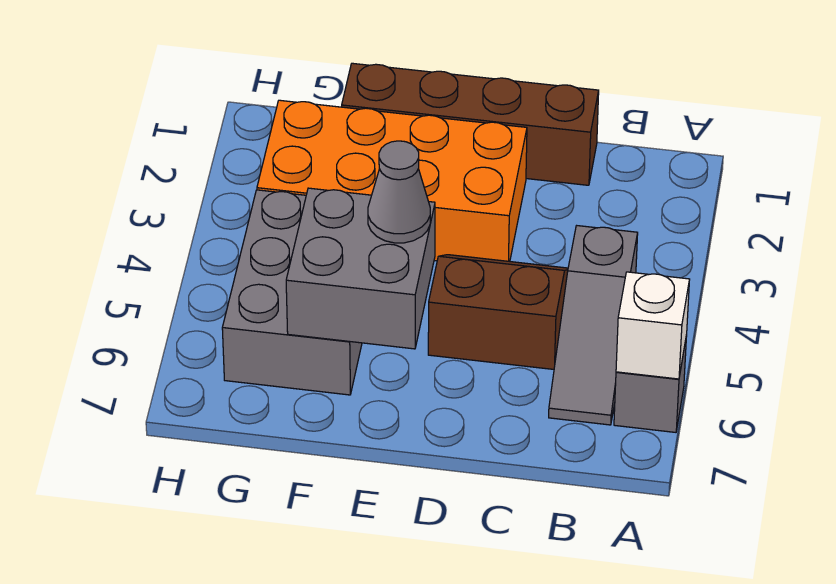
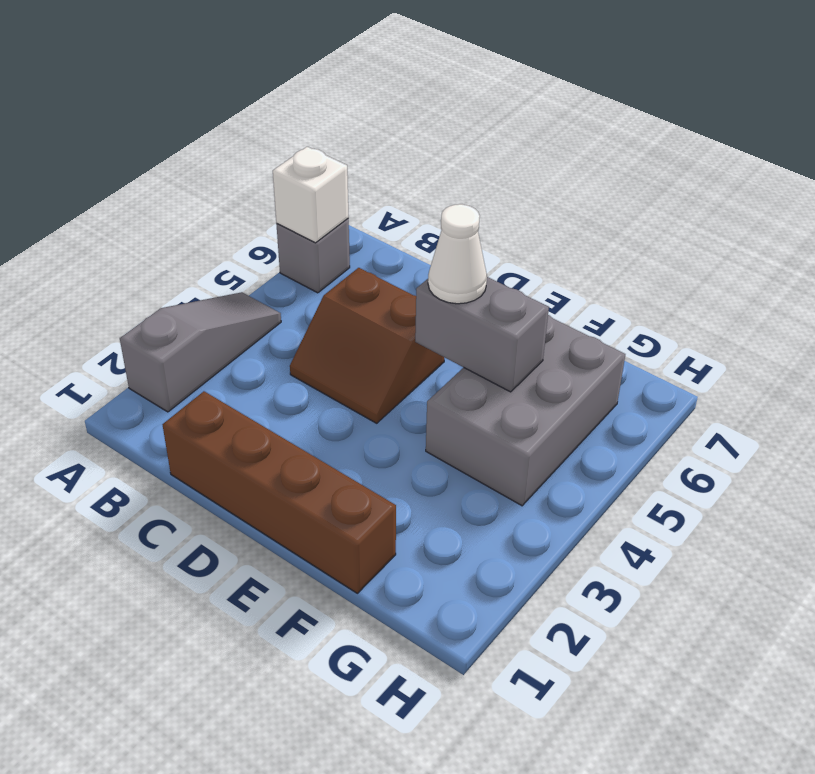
grey 1x3 slope [549,226,638,425] -> grey 1x3 slope moved to [120,292,281,412]
orange 2x4 brick [257,100,527,261] -> none
grey 2x2 brick [286,188,435,349] -> grey 1x2 brick [415,277,549,392]
grey 1x1 cone [368,141,430,243] -> white 1x1 cone [428,204,487,304]

